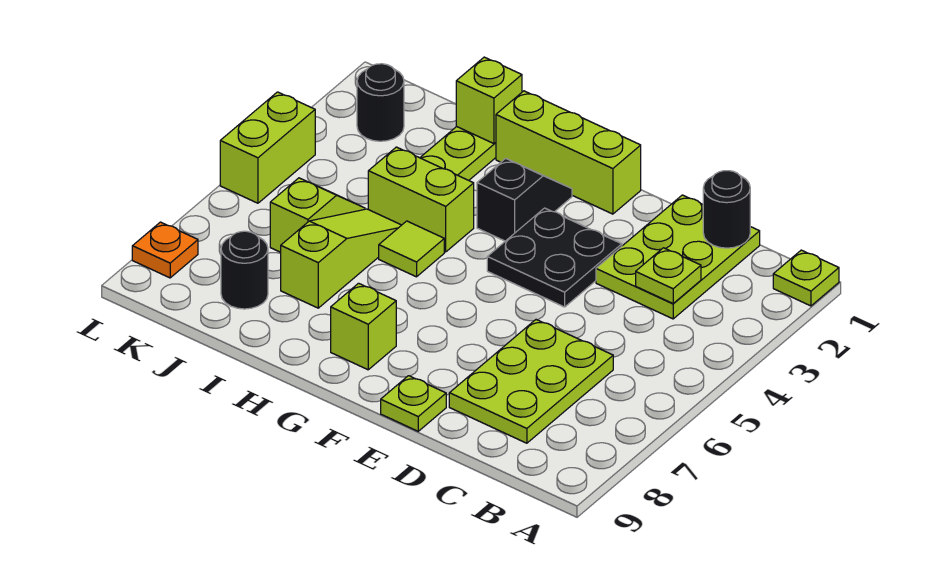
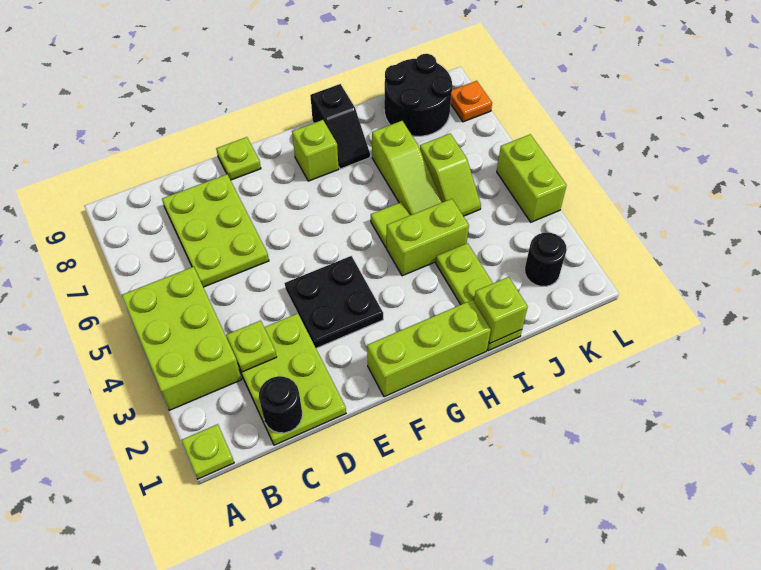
none -> lime 2x3 brick [122,267,242,411]
black 1x2 slope [477,158,572,241] -> black 1x2 slope moved to [310,84,370,169]
black 1x1 round brick [221,231,268,309] -> black 2x2 round brick [384,54,453,136]

